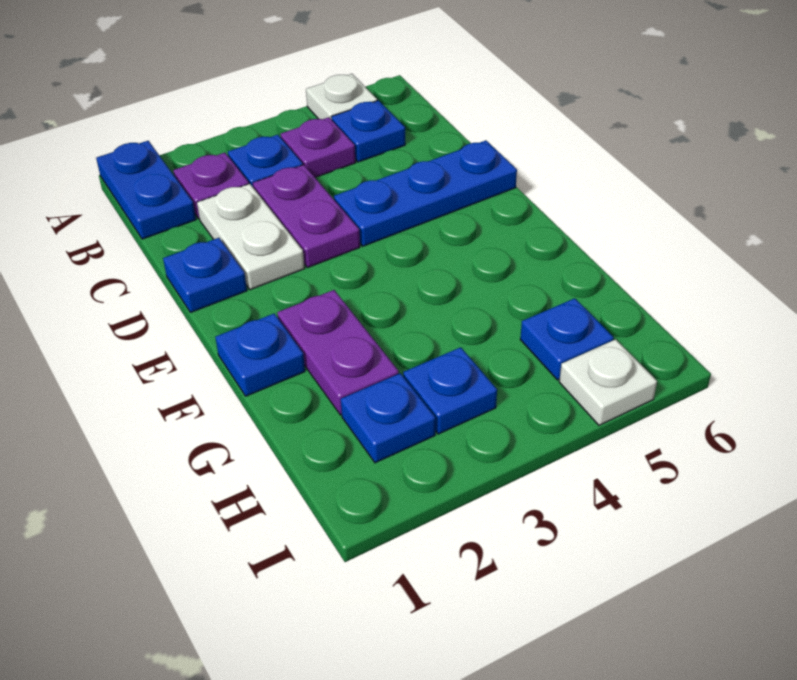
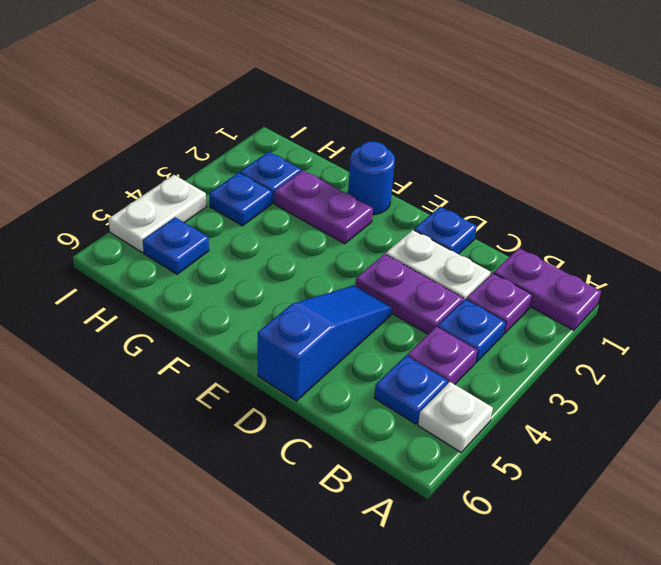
blue 1x2 plate [96,141,196,239] -> purple 1x2 plate [494,248,601,330]
blue 1x3 plate [334,140,517,246] -> blue 1x3 slope [258,285,392,401]
blue 1x1 plate [215,314,305,396] -> blue 1x1 round brick [348,142,395,215]
white 1x1 plate [559,339,657,425] -> white 1x2 plate [109,175,207,252]

